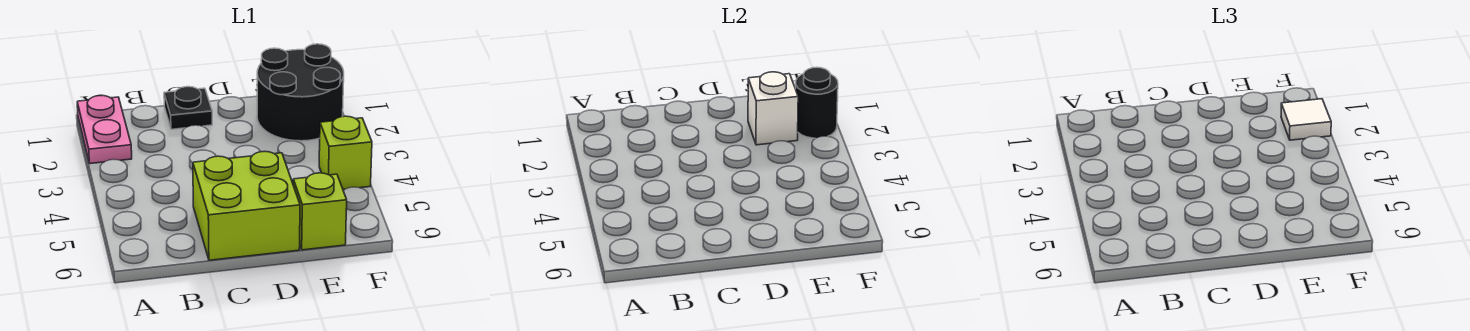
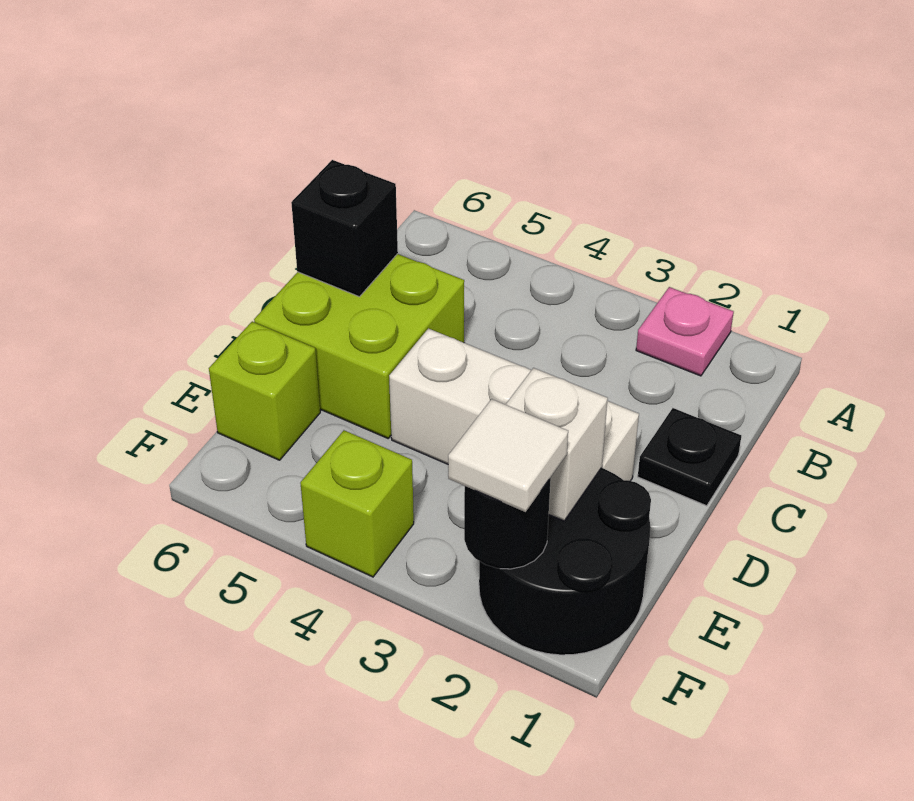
pink 1x2 plate [77,96,132,164] -> pink 1x1 plate [636,287,734,376]
none -> black 1x1 brick [291,160,398,297]
none -> white 1x3 brick [389,328,639,481]

